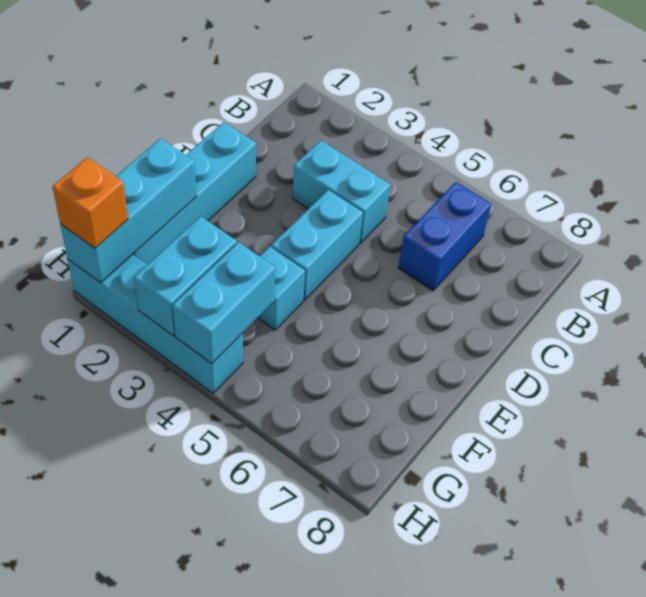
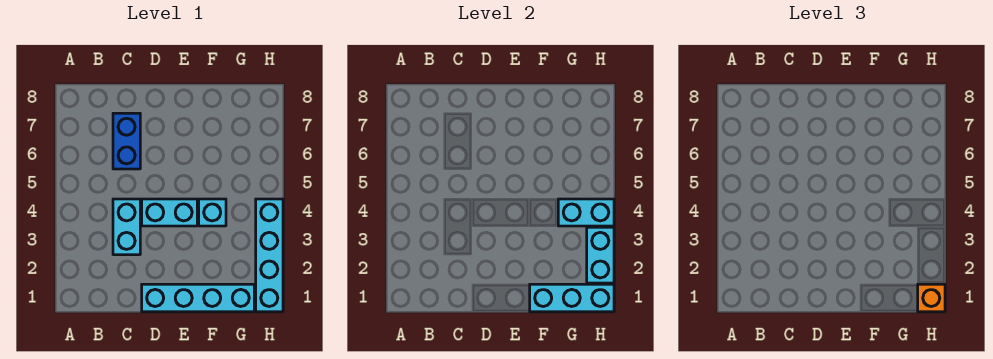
blue 1x2 brick [398,182,491,291] -> blue 1x2 brick turned to [113,113,140,169]
cyan 1x2 brick [134,216,237,336] -> cyan 1x2 brick turned to [587,227,614,283]

